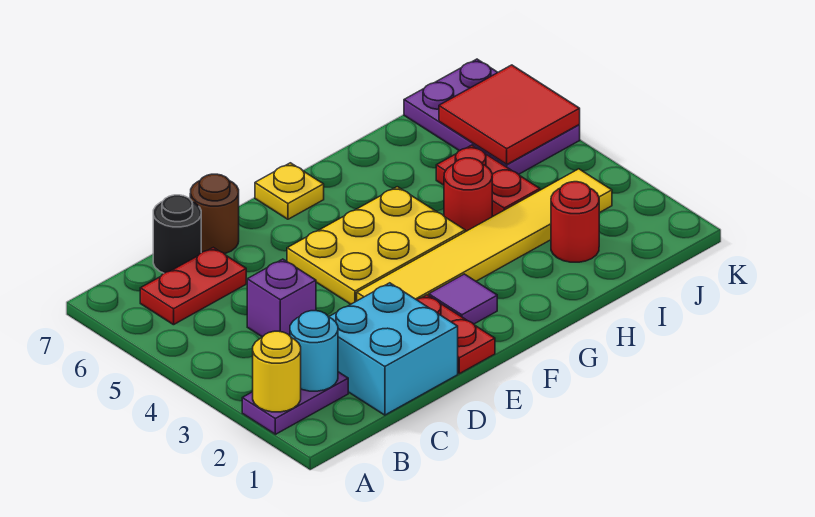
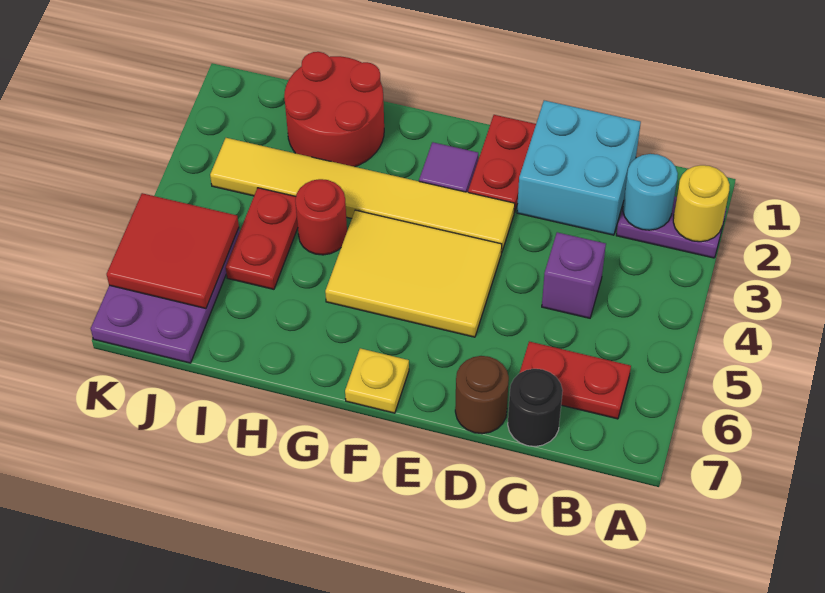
yellow 2x3 plate [287,187,465,304] -> yellow 2x3 tile [325,210,502,337]
red 1x1 round brick [551,182,599,262] -> red 2x2 round brick [284,52,384,167]

